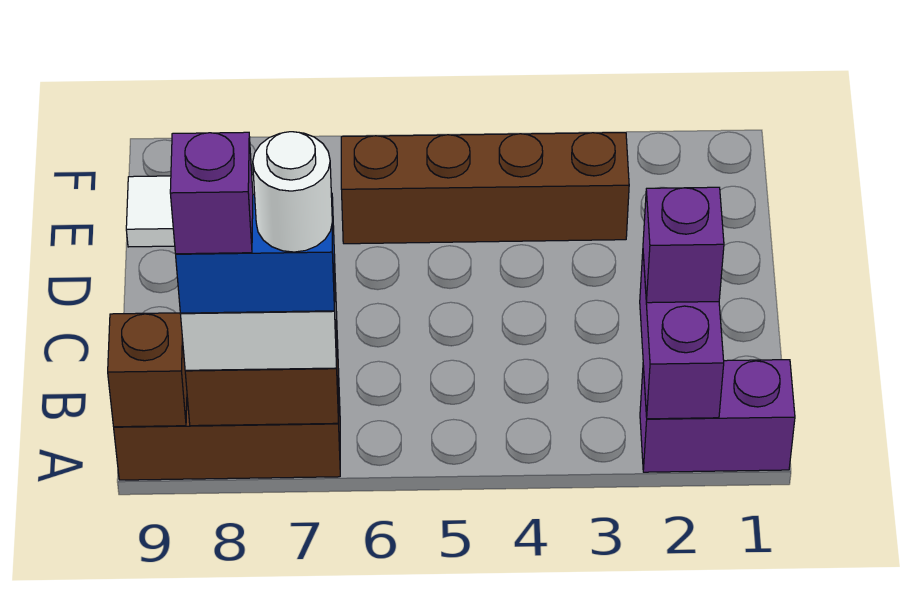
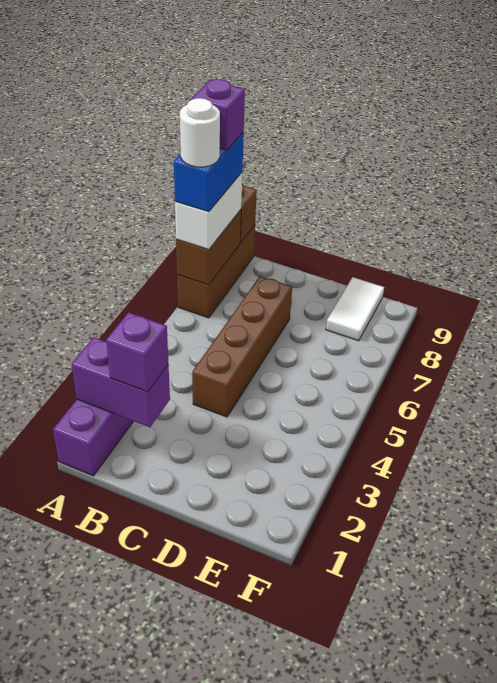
brown 1x4 brick [341,133,629,244] -> brown 1x4 brick moved to [192,276,292,417]

